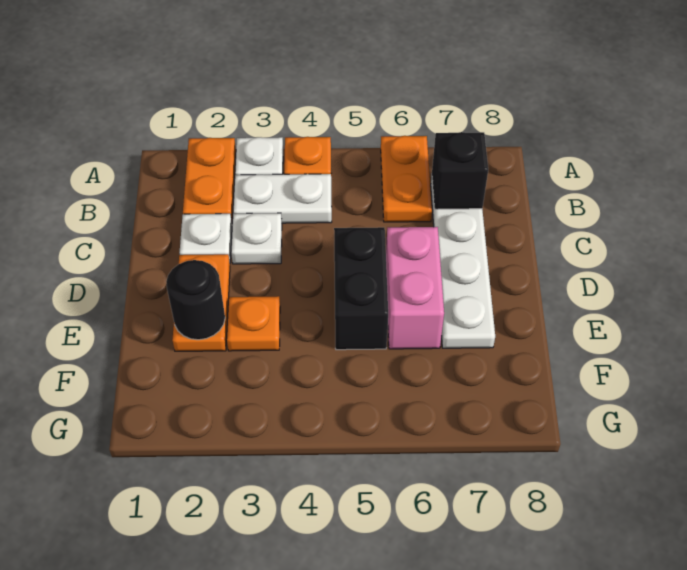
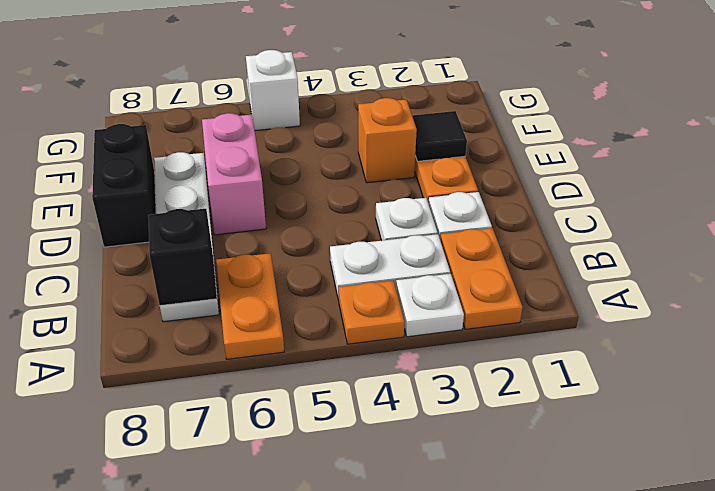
black 1x2 brick [334,227,388,350] -> black 1x2 brick moved to [92,124,156,247]
black 1x1 round brick [166,260,225,340] -> black 1x1 tile [412,111,467,161]
orange 1x1 plate [227,296,280,351] -> orange 1x1 brick [358,98,417,183]
none -> white 1x1 brick [246,50,300,131]

